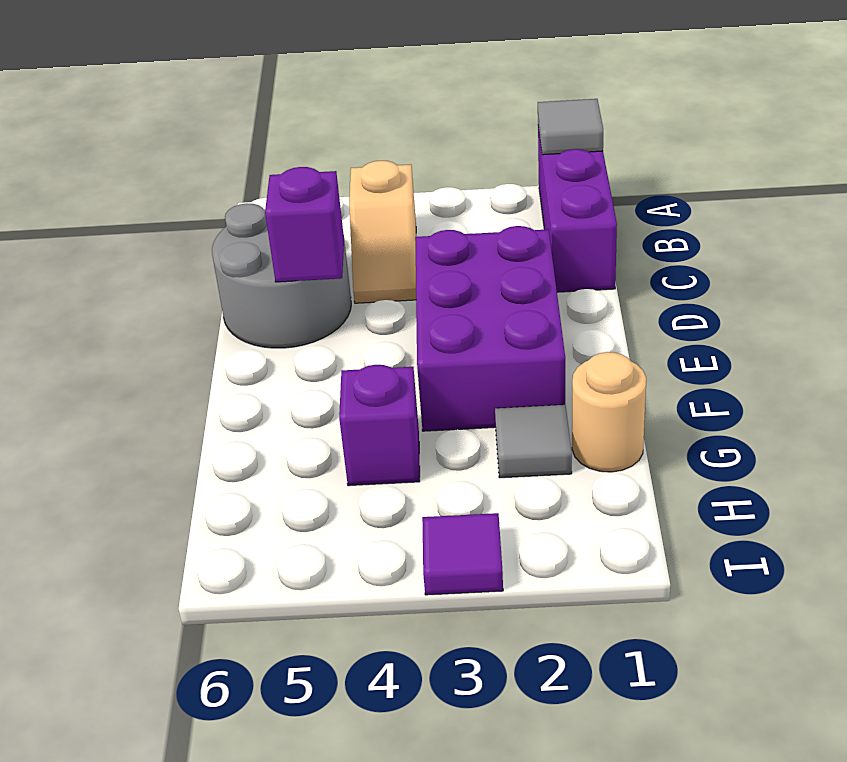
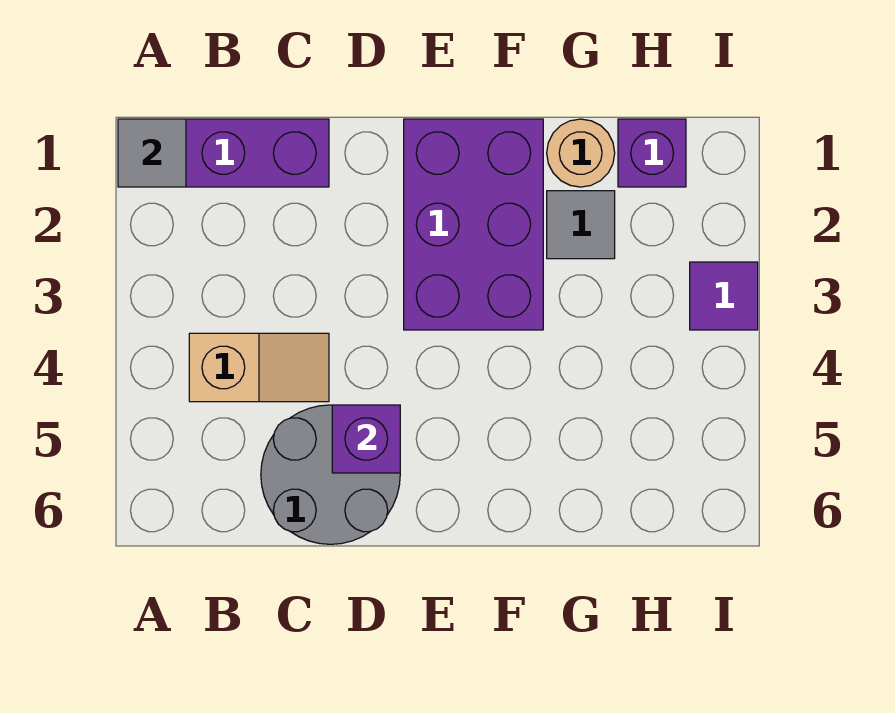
purple 2x3 brick [415,226,565,431] -> purple 2x3 brick turned to [404,119,543,330]
purple 1x1 brick [339,365,420,486] -> purple 1x1 brick moved to [618,119,686,187]

